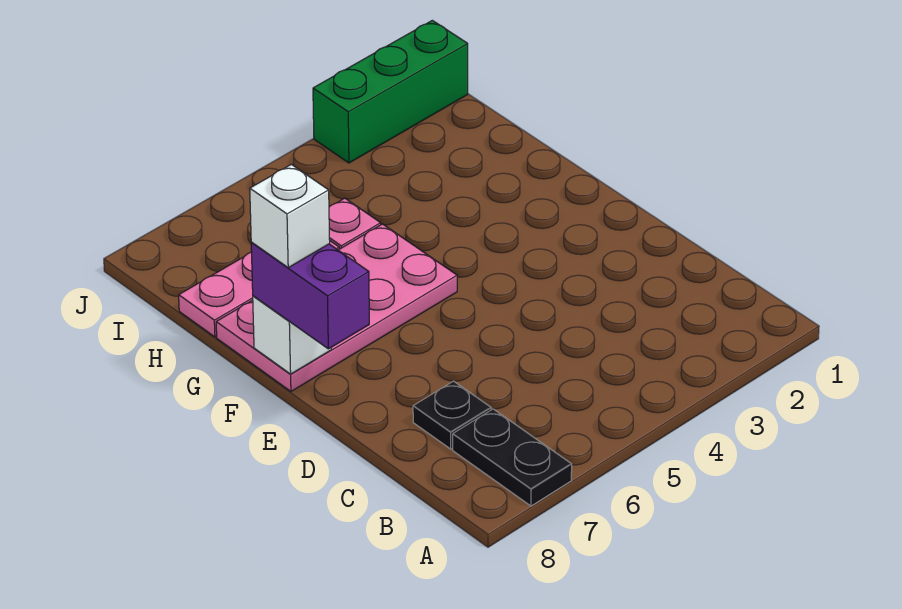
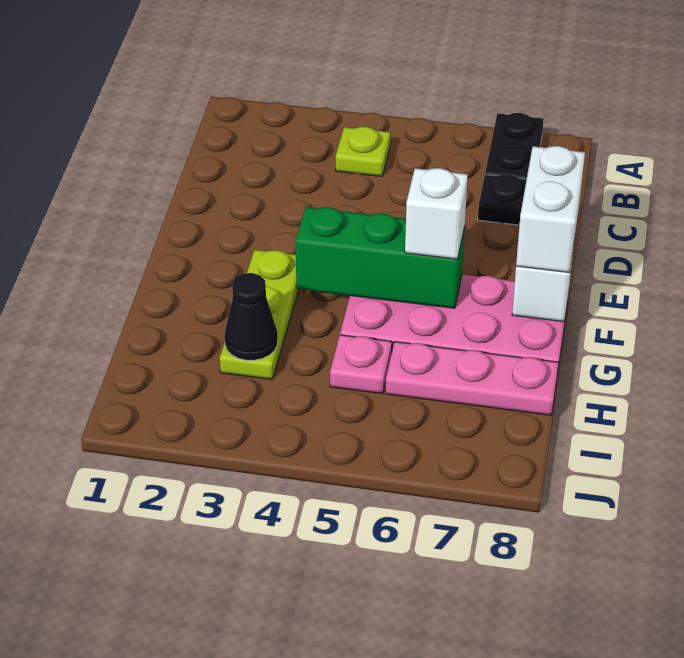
none -> lime 1x1 plate [335,127,390,176]
purple 1x2 brick [251,243,369,349] -> white 1x2 brick [516,146,585,273]
none -> lime 1x3 plate [220,250,299,379]
white 1x1 brick [250,164,330,268] -> white 1x1 brick moved to [405,168,468,259]
none -> black 1x1 cone [225,273,278,360]
green 1x3 brick [313,20,468,163] -> green 1x3 brick moved to [295,207,465,308]

